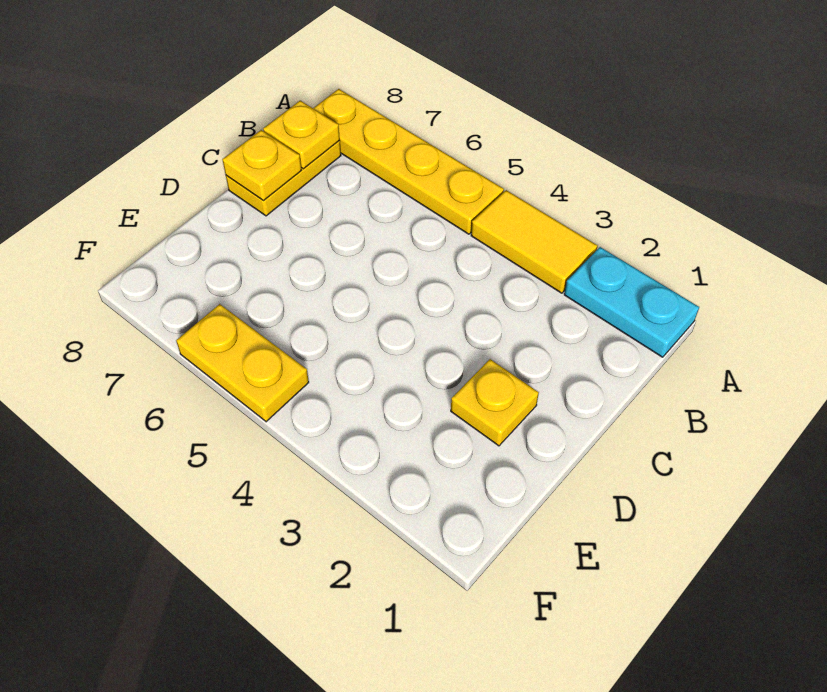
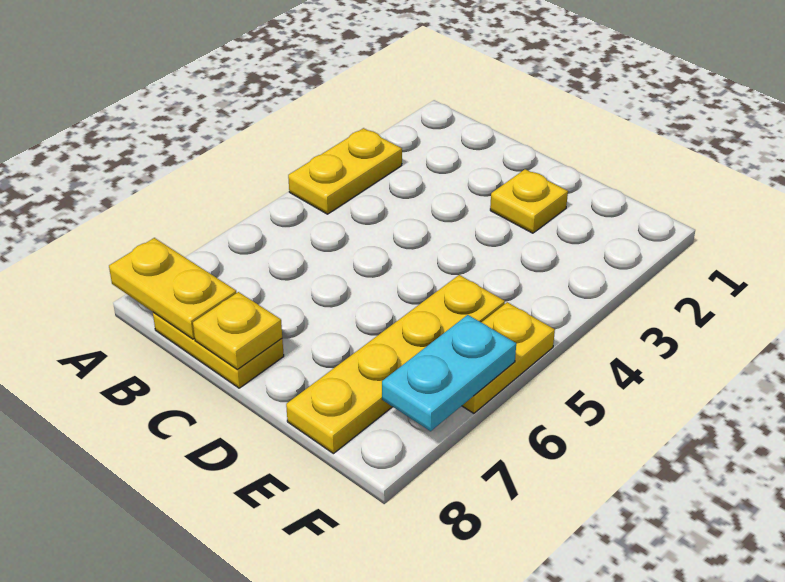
cyan 1x2 plate [564,247,699,357] -> cyan 1x2 plate moved to [382,315,516,431]
yellow 1x2 tile [471,190,598,293] -> yellow 1x2 plate [288,128,402,214]
yellow 1x4 plate [313,89,504,234] -> yellow 1x4 plate moved to [286,275,505,454]
yellow 1x1 plate [263,101,340,169] -> yellow 1x2 plate [109,238,236,339]

